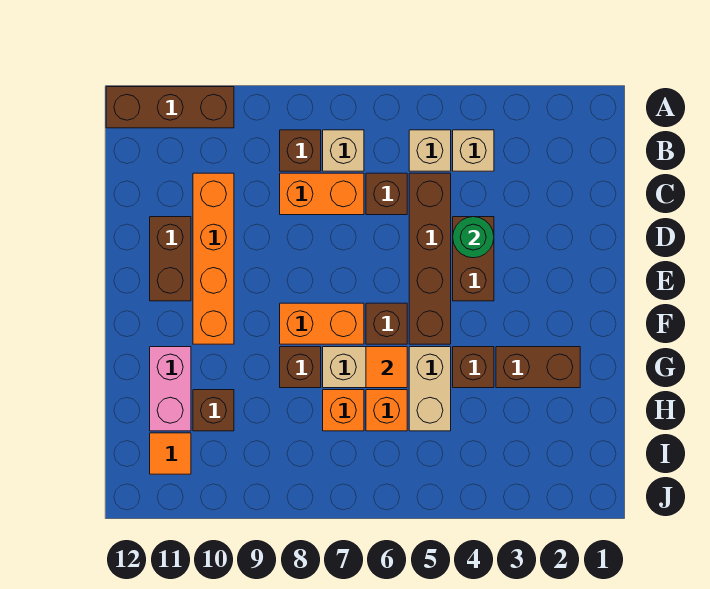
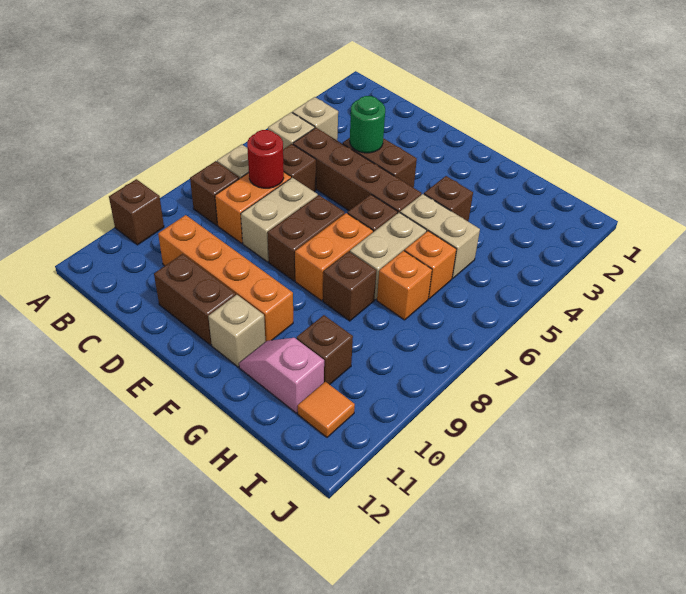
brown 1x3 brick [106,87,234,128] -> brown 1x1 brick [109,179,164,245]
none -> red 1x1 round brick [247,130,284,188]
none -> tan 1x2 brick [241,178,318,262]
none -> tan 1x1 brick [208,295,265,367]
brown 1x2 brick [496,347,580,388] -> brown 1x2 brick moved to [267,195,345,281]
orange 1x1 tile [366,347,407,388] -> none
pink 1x2 brick [150,347,191,431] -> pink 1x2 slope [239,338,324,413]

